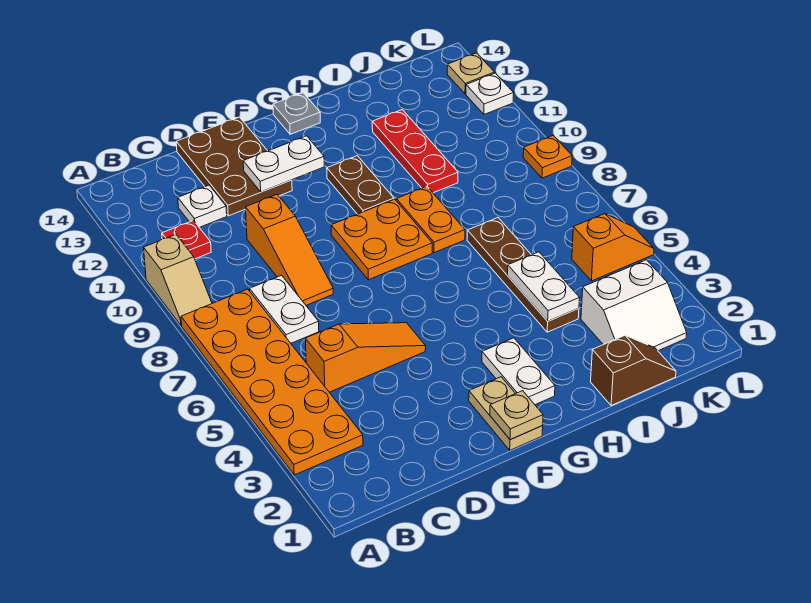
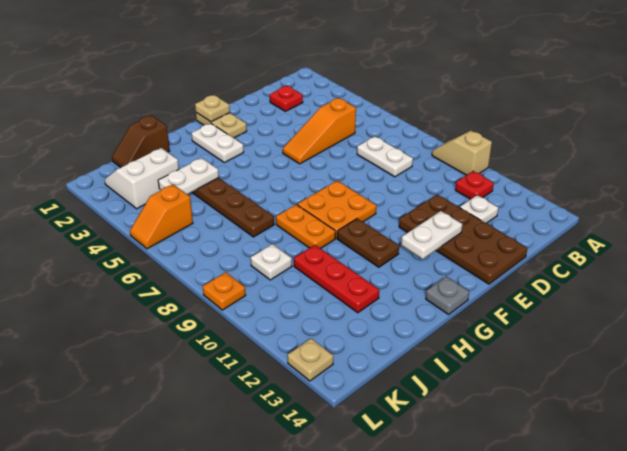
orange 2x6 plate [181,289,363,475] -> none
none -> red 1x1 plate [270,86,303,111]
orange 1x3 slope [246,195,333,305] -> none
brown 2x3 plate [176,117,292,216] -> brown 2x4 plate [399,195,527,284]
white 1x2 plate [508,252,580,321] -> white 1x2 plate turned to [158,158,219,194]
white 1x1 plate [466,73,514,114] -> white 1x1 plate moved to [251,244,292,280]

